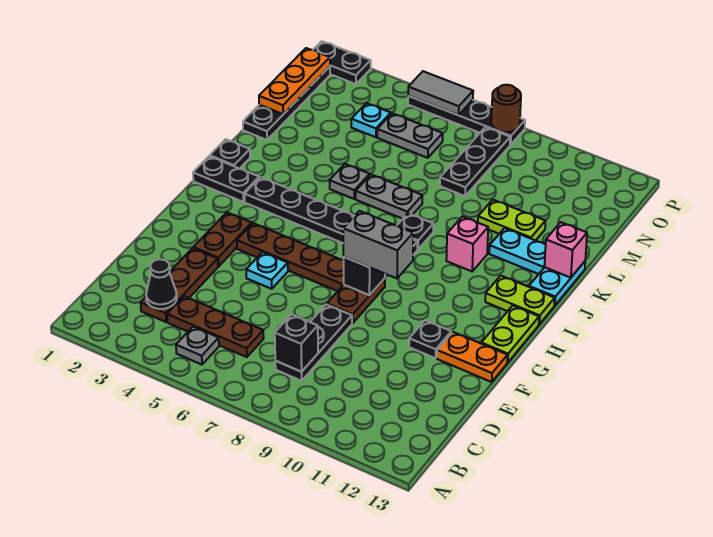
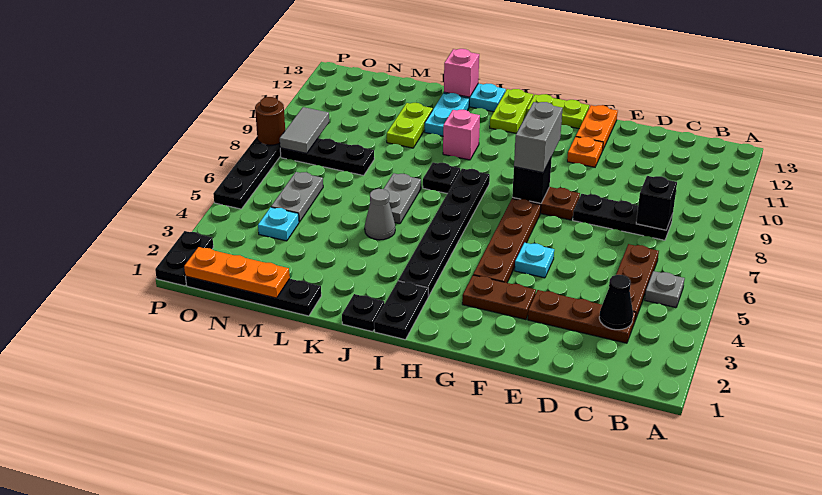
black 1x1 plate [409,320,451,358] -> orange 1x1 plate [567,137,603,167]
grey 1x1 plate [329,164,370,199] -> grey 1x1 cone [365,189,395,240]
grey 1x2 tile [408,71,473,115] -> grey 1x2 tile moved to [280,107,329,153]

